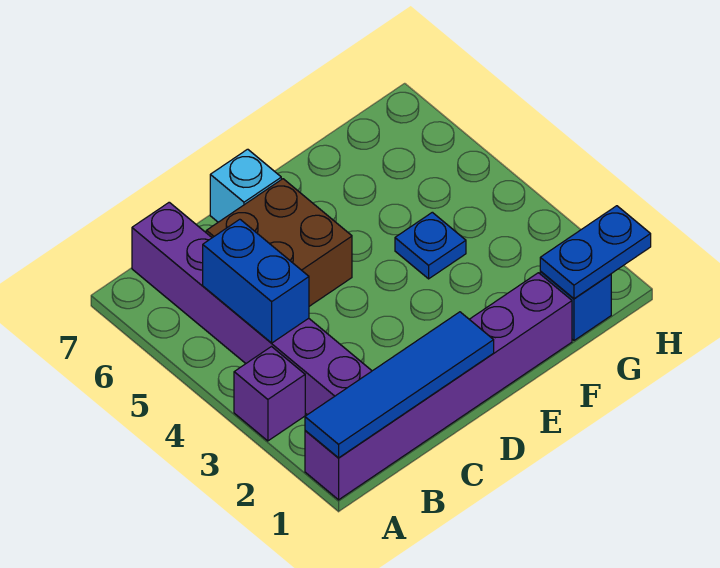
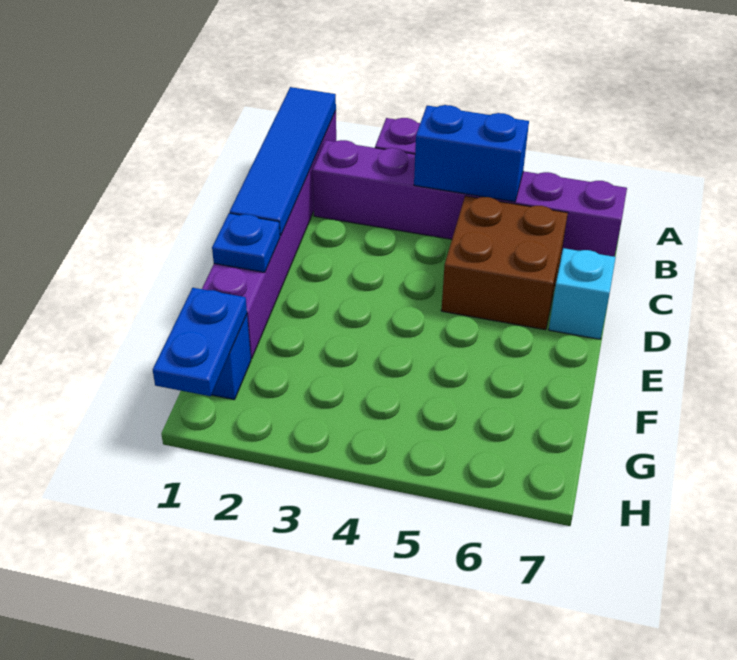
blue 1x1 plate [395,212,466,279] -> blue 1x1 plate moved to [212,213,280,272]

